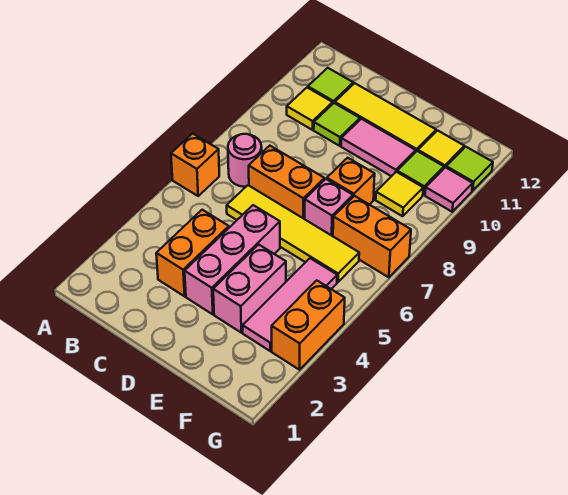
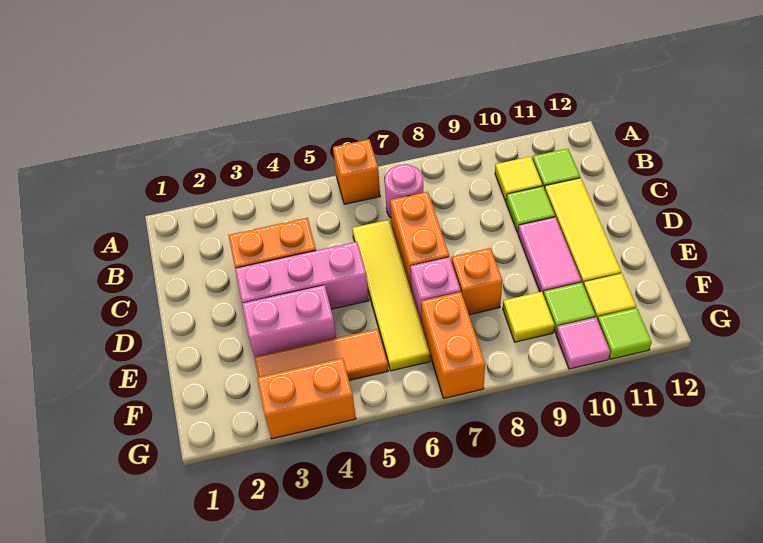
pink 1x3 tile [243,258,337,351] -> orange 1x3 tile [254,329,388,380]

